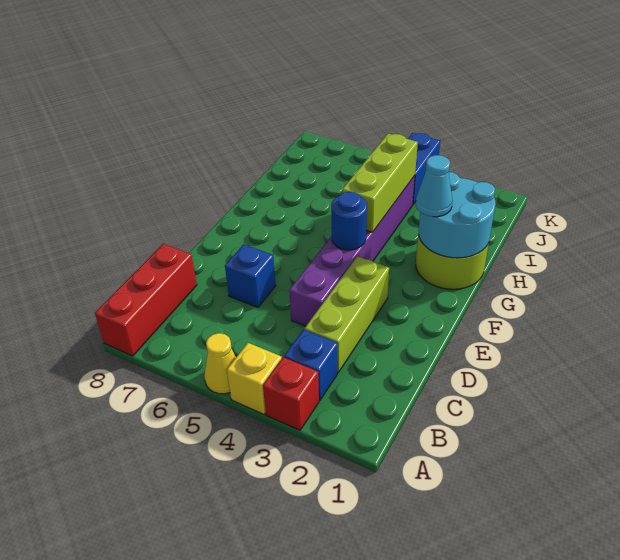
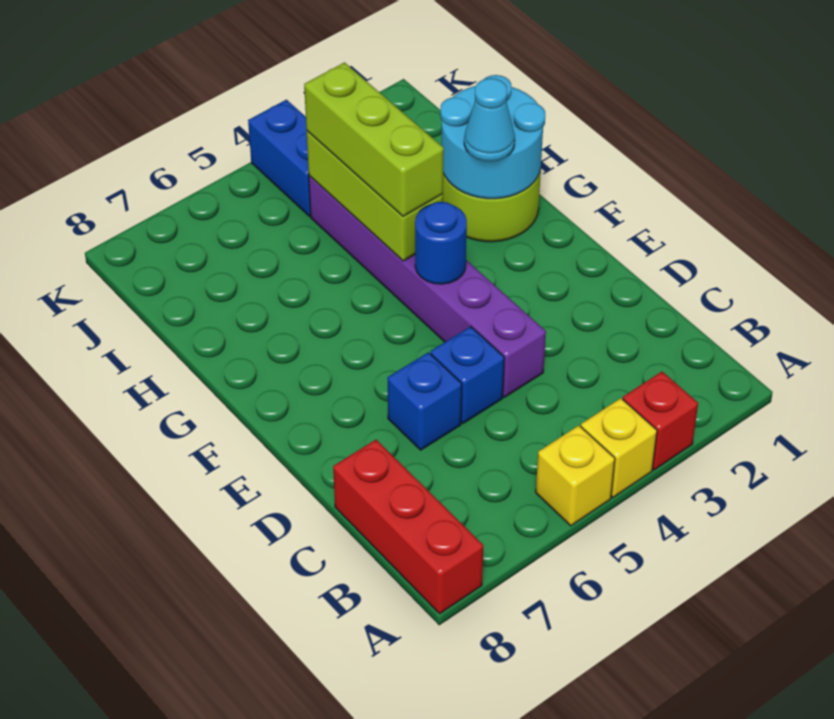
yellow 1x1 cone [204,333,236,394] -> yellow 1x1 brick [536,425,615,526]
blue 1x1 brick [284,330,338,401] -> blue 1x1 brick moved to [431,327,504,423]
lime 1x3 brick [304,256,389,372] -> lime 1x3 brick moved to [304,63,444,216]

